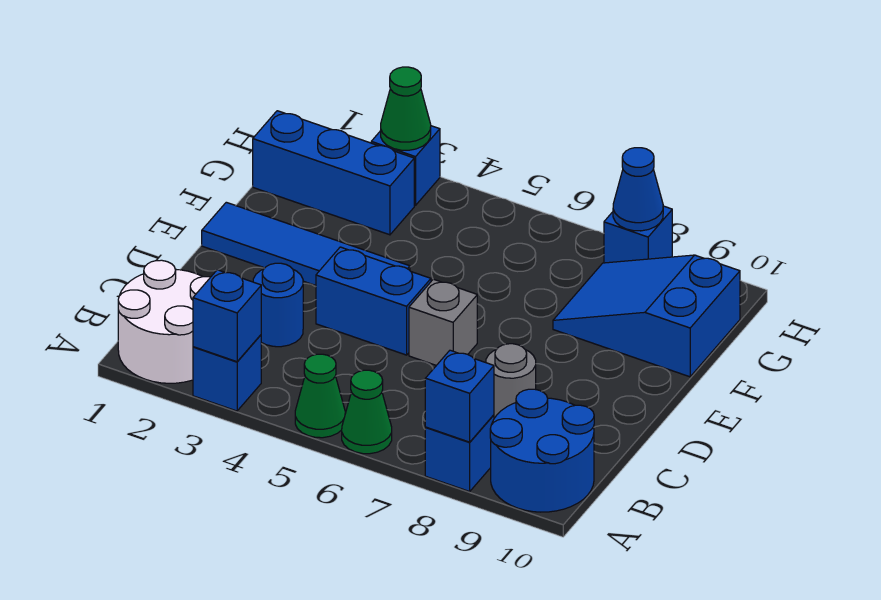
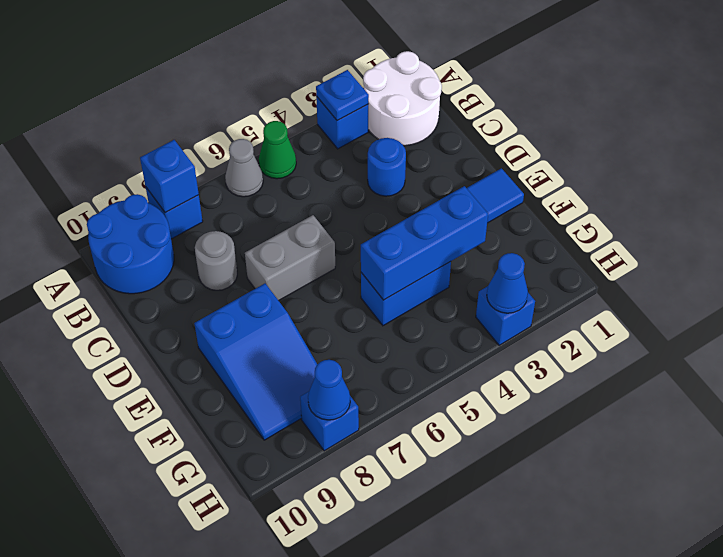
blue 1x1 brick [193,270,261,362] -> blue 1x1 plate [316,70,369,121]
green 1x1 cone [342,370,392,454] -> grey 1x1 cone [225,139,263,197]
blue 1x2 brick [316,247,431,355] -> blue 1x2 brick moved to [361,262,451,326]
grey 1x1 brick [409,279,477,365] -> grey 1x2 brick [245,215,335,301]
blue 2x3 slope [553,255,740,377] -> blue 2x3 slope turned to [194,284,317,440]
blue 1x3 brick [253,111,414,235] -> blue 1x3 brick moved to [361,186,488,300]
green 1x1 cone [381,67,431,150] -> blue 1x1 cone [487,253,528,313]

